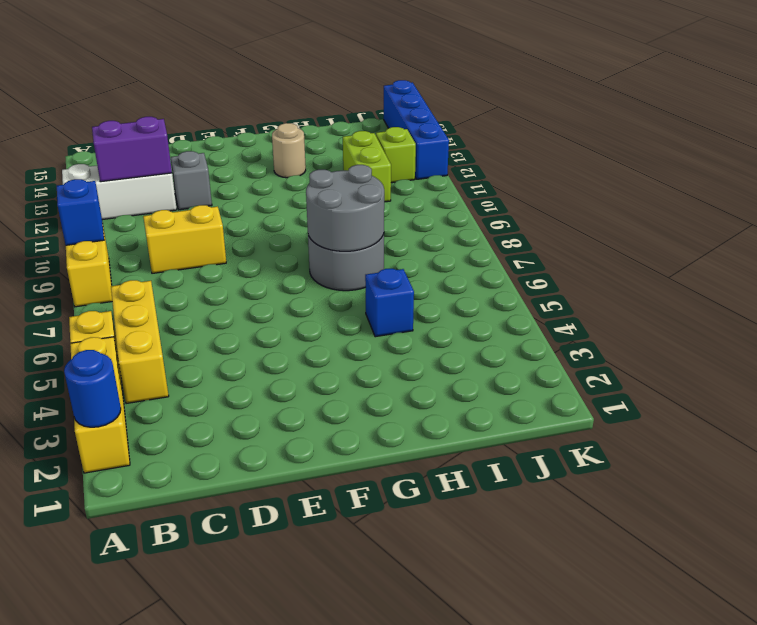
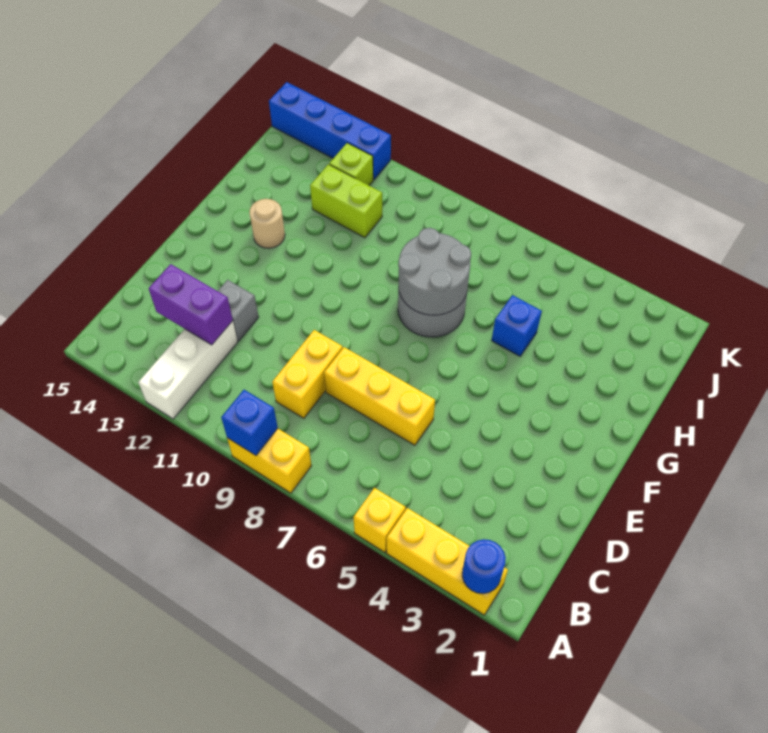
yellow 1x3 brick [111,280,169,404] -> yellow 1x3 brick moved to [324,347,435,445]
purple 1x2 brick [92,117,172,182] -> purple 1x2 brick turned to [149,264,233,345]

